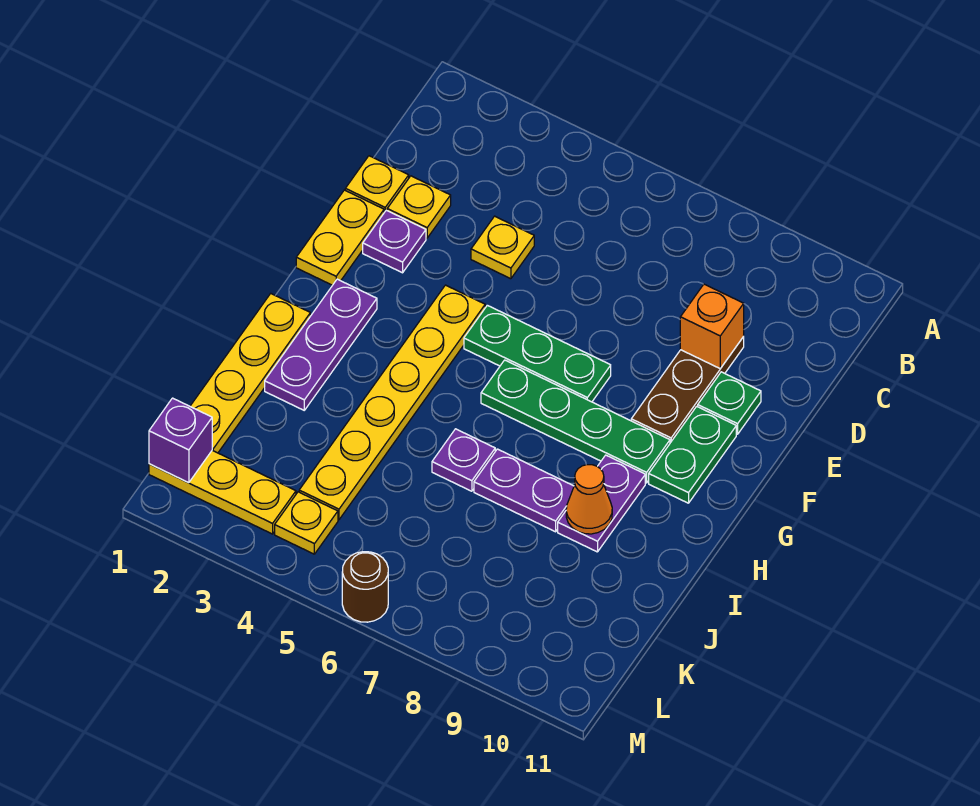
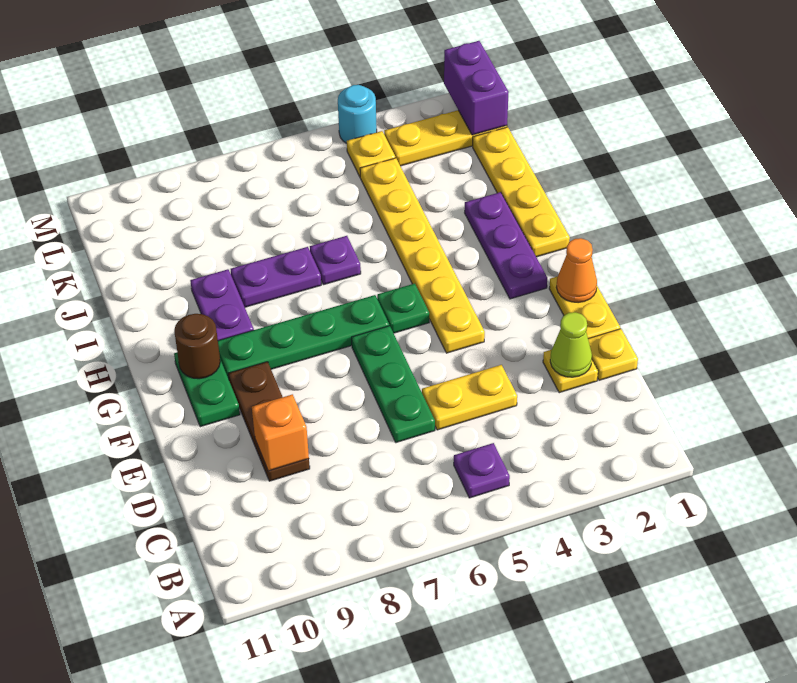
none -> lime 1x1 cone [550,312,592,377]
yellow 1x1 plate [471,216,534,279] -> yellow 1x2 plate [422,365,517,430]
purple 1x1 plate [363,210,426,273] -> purple 1x1 plate moved to [454,443,510,498]
green 1x1 plate [698,372,761,434] -> green 1x1 plate moved to [377,284,429,333]
green 1x3 plate [464,305,611,402] -> green 1x3 plate turned to [351,326,435,443]
orange 1x1 cone [566,465,612,534] -> orange 1x1 cone moved to [556,238,597,303]
purple 1x1 brick [149,398,212,483] -> purple 1x2 brick [444,41,509,135]
none -> cyan 1x1 round brick [338,85,377,143]
brown 1x1 round brick [342,552,388,622] -> brown 1x1 round brick moved to [174,314,220,379]

